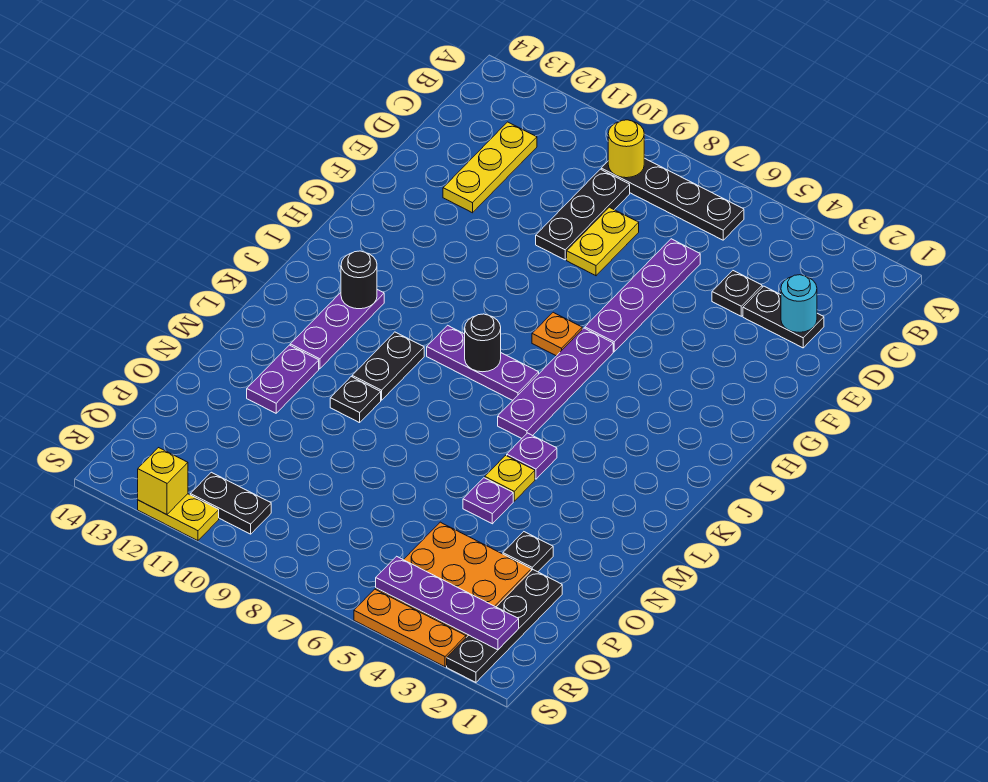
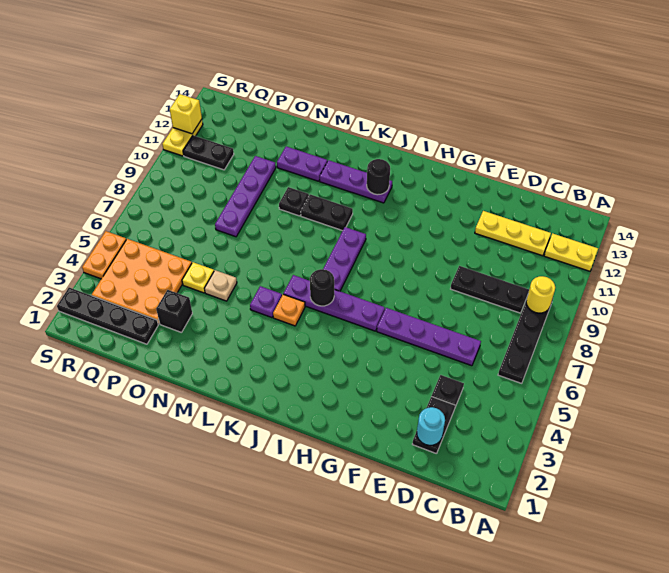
yellow 1x2 plate [567,207,639,276] -> yellow 1x2 plate moved to [544,233,598,271]
orange 1x1 plate [532,312,582,356] -> orange 1x1 plate moved to [273,294,305,326]
black 1x1 round brick [465,314,501,372] -> black 1x1 round brick moved to [310,269,334,306]
yellow 1x1 plate [485,455,535,501] -> yellow 1x1 plate moved to [182,262,214,293]
purple 1x1 plate [463,478,513,524] -> tan 1x1 plate [204,270,237,301]
black 1x1 plate [503,532,553,572] -> black 1x1 brick [156,290,192,333]
purple 1x4 plate [376,556,519,650] -> purple 1x4 plate moved to [215,156,276,237]
black 1x2 plate [190,472,271,534] -> black 1x2 plate turned to [183,135,234,170]
orange 1x3 plate [354,589,466,667] -> orange 1x2 plate [82,231,126,279]

